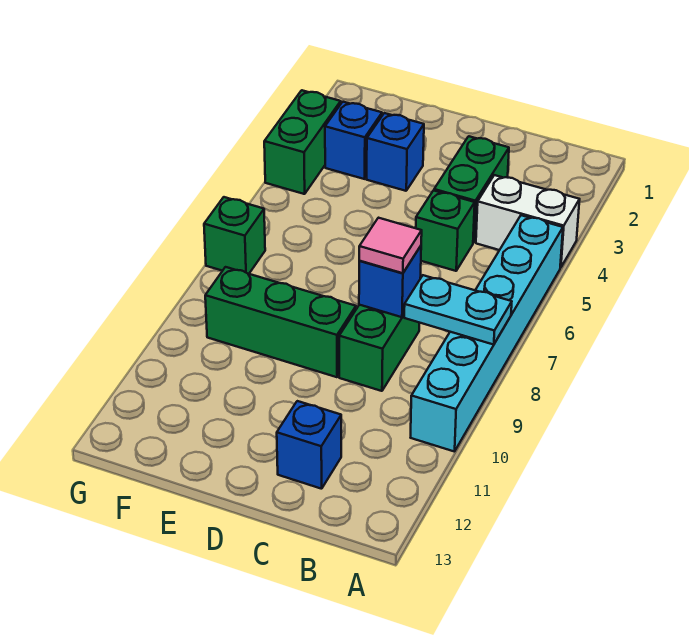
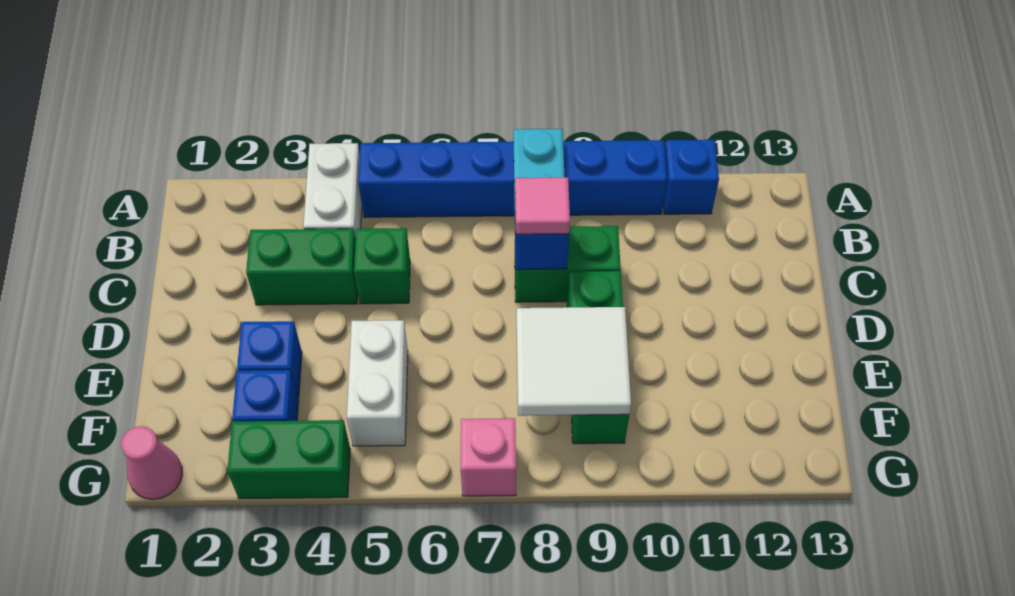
cyan 1x6 brick [411,215,563,452] -> blue 1x6 brick [358,140,667,217]
blue 1x1 brick [277,401,341,489] -> blue 1x1 brick moved to [663,140,719,214]
none -> white 1x2 brick [347,320,408,446]
none -> white 2x2 tile [516,307,631,416]
none -> pink 1x1 cone [121,426,182,499]
green 1x1 brick [204,197,265,274] -> pink 1x1 brick [461,418,516,496]

